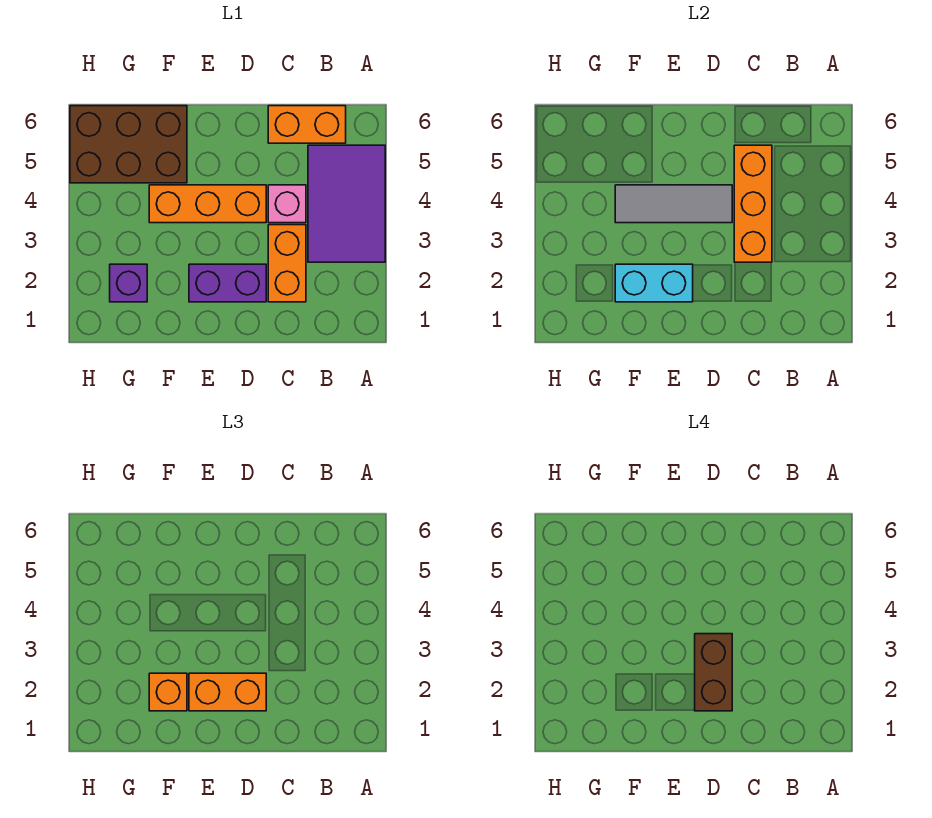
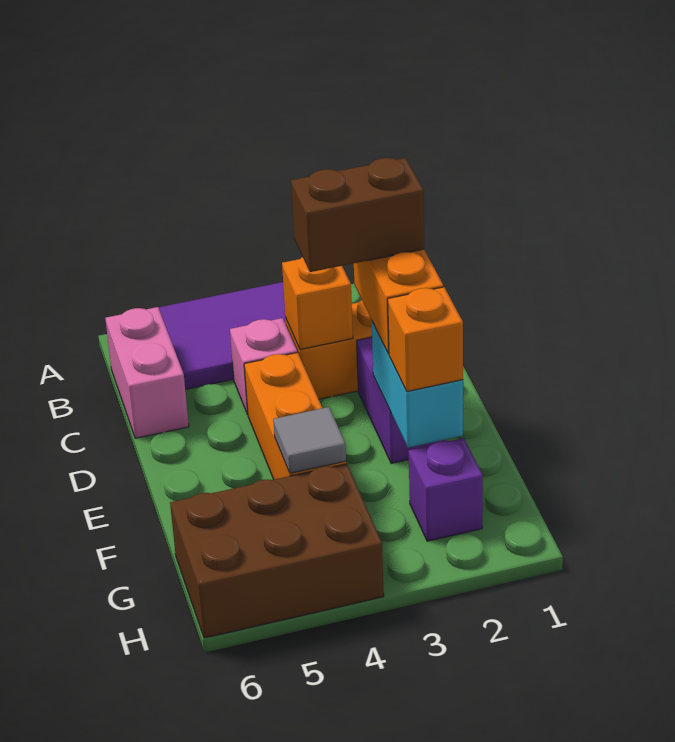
orange 1x2 brick [268,106,346,143] -> pink 1x2 brick [105,307,189,438]
orange 1x3 brick [734,145,772,262] -> orange 1x1 brick [282,257,353,350]
grey 1x3 tile [615,185,732,223] -> grey 1x1 tile [273,407,346,473]
brown 2x3 brick [70,106,187,183] -> brown 2x3 brick turned to [170,463,384,638]

